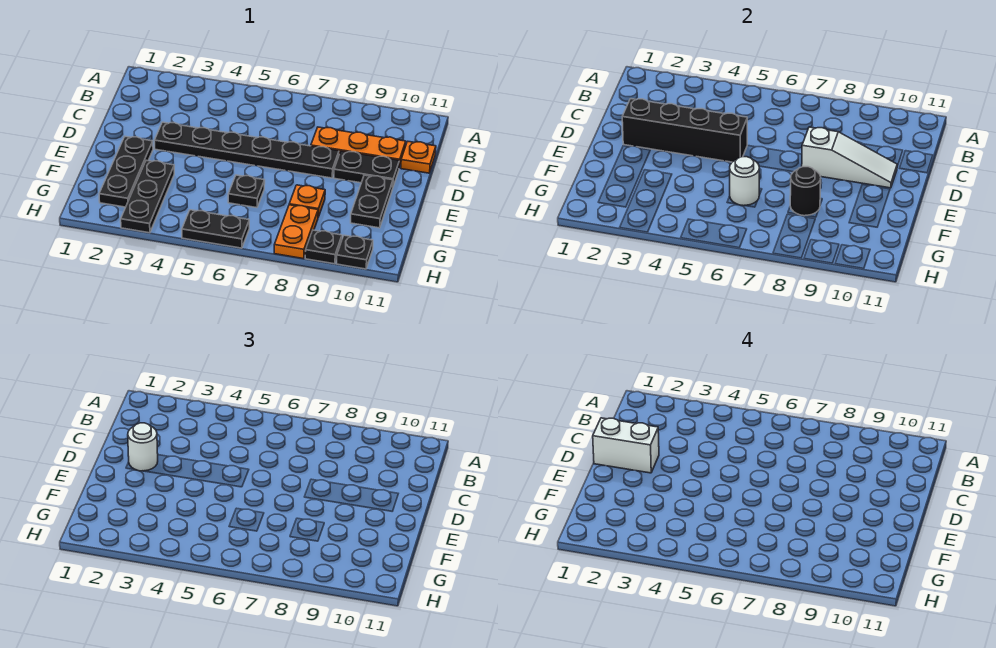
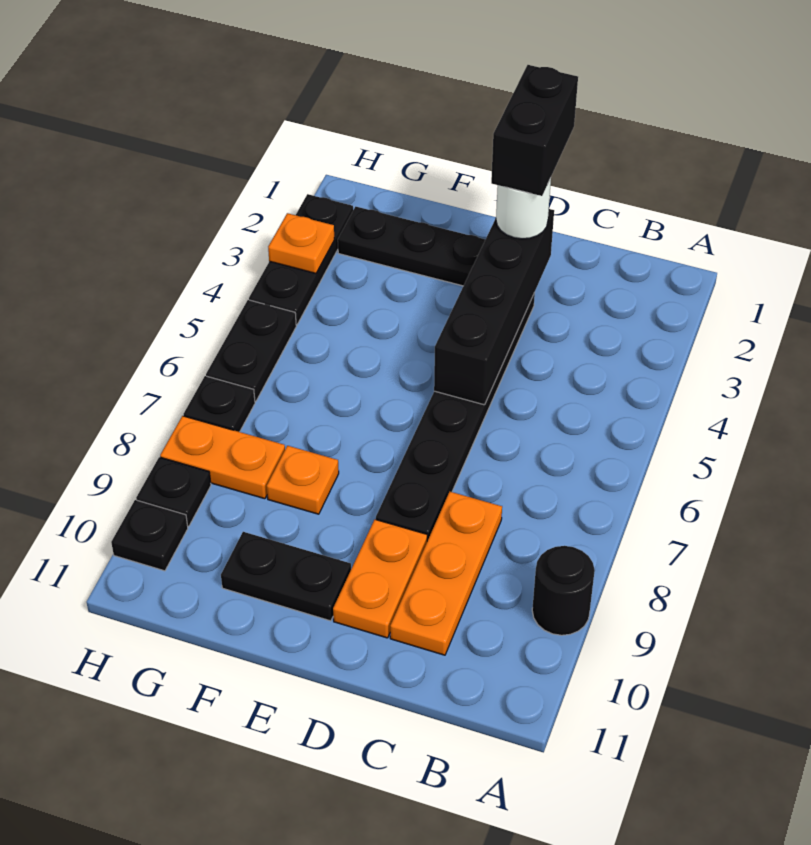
orange 1x1 plate [401,141,436,173] -> orange 1x1 plate moved to [268,213,334,273]
white 1x2 brick [593,418,659,473] -> black 1x2 brick [491,65,578,196]
white 1x3 slope [802,127,897,188] -> none
black 1x2 plate [334,151,399,186] -> orange 1x2 plate [333,519,427,638]
black 1x3 plate [121,160,174,233] -> black 1x3 plate turned to [249,194,353,325]
black 1x1 plate [228,175,265,208] -> black 1x1 plate moved to [184,376,255,432]
white 1x1 round brick [730,157,759,206] -> none
black 1x1 round brick [790,167,821,216] -> black 1x1 round brick moved to [532,546,595,635]

